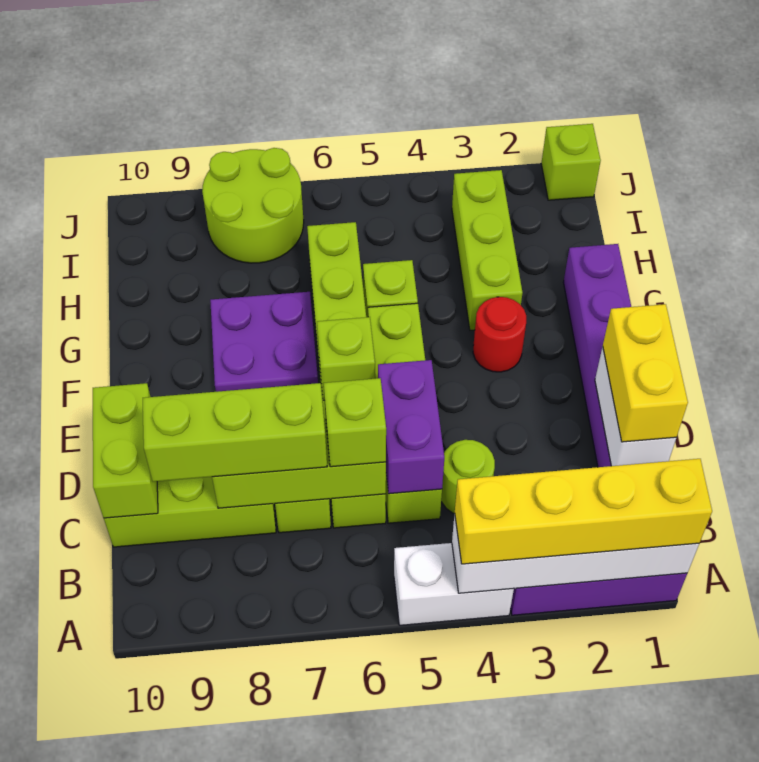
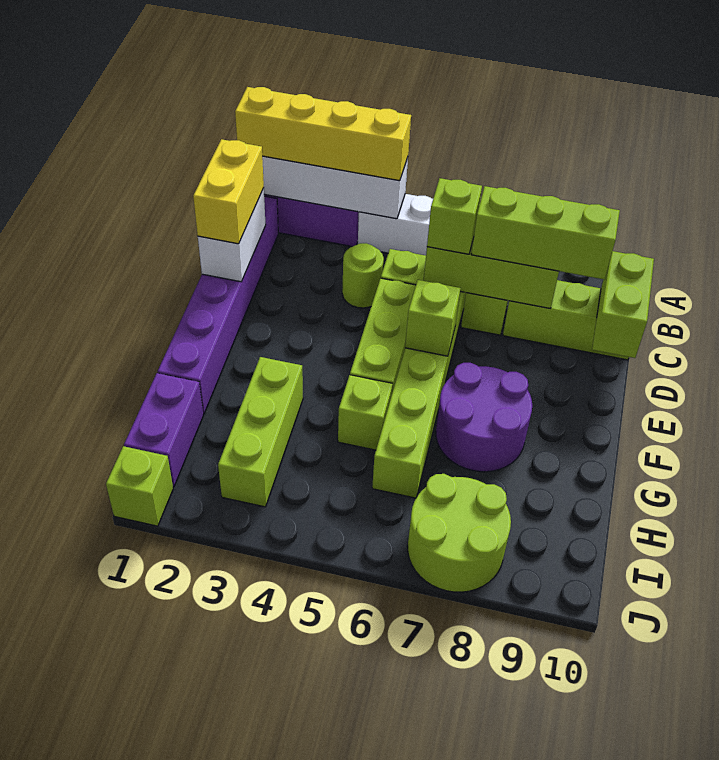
purple 1x2 brick [378,360,444,494] -> purple 1x2 brick moved to [124,373,203,487]
red 1x1 round brick [473,297,526,372] -> none
purple 2x2 plate [210,292,318,392] -> purple 2x2 round brick [436,363,532,472]

